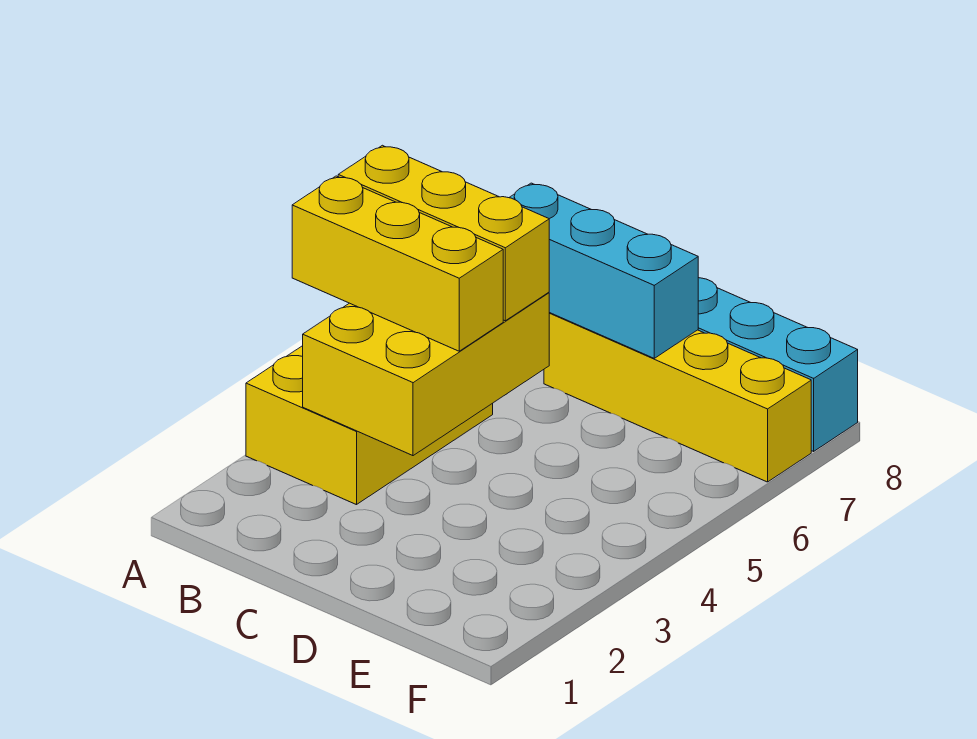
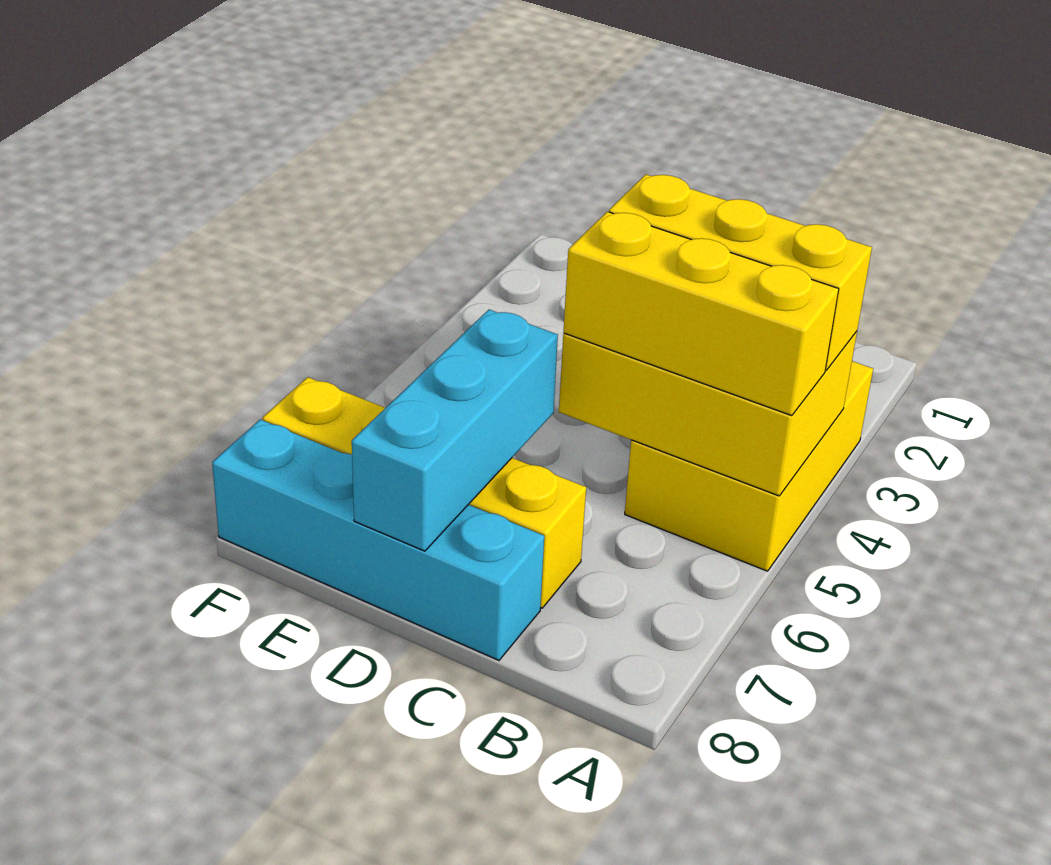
yellow 2x3 brick [303,292,549,456] -> yellow 2x3 brick turned to [559,331,857,496]
cyan 1x3 brick [509,183,698,358] -> cyan 1x3 brick turned to [352,310,558,551]

